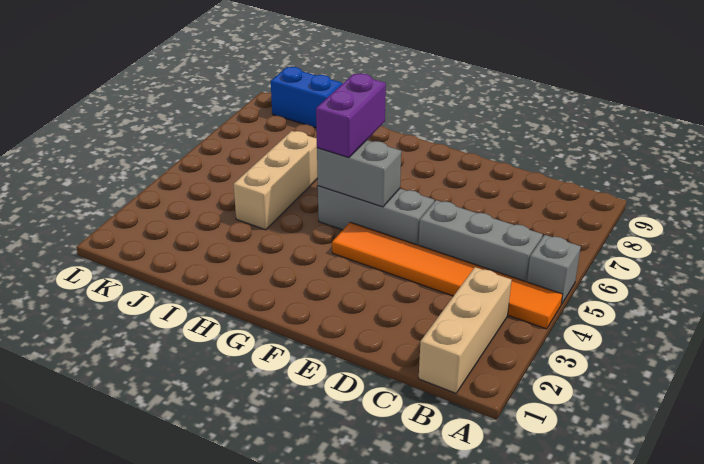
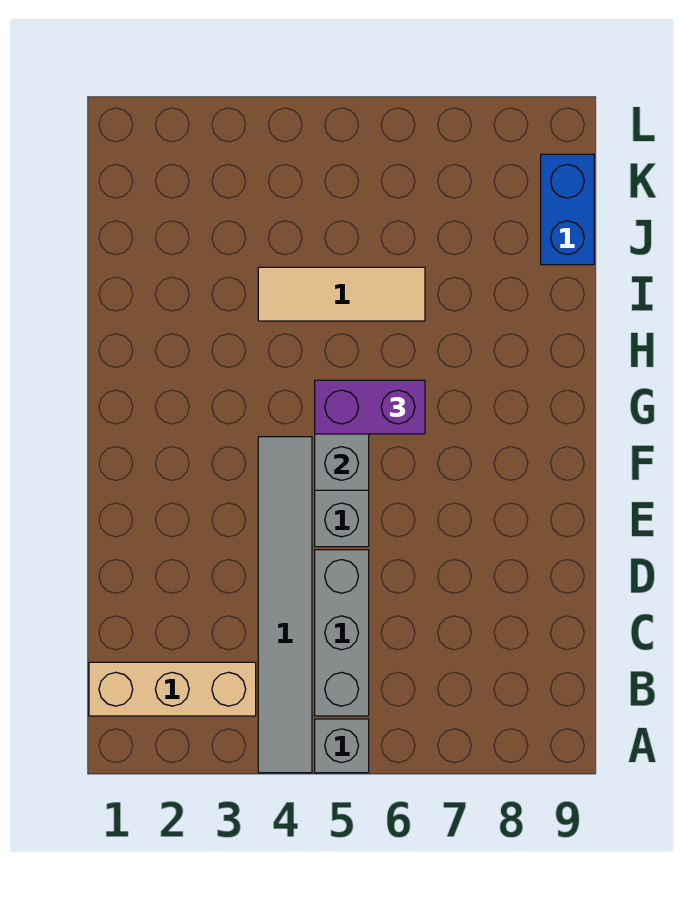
orange 1x6 tile [332,222,563,329] -> grey 1x6 tile [258,437,312,773]
tan 1x3 brick [233,131,318,230] -> tan 1x3 tile [258,267,425,321]

